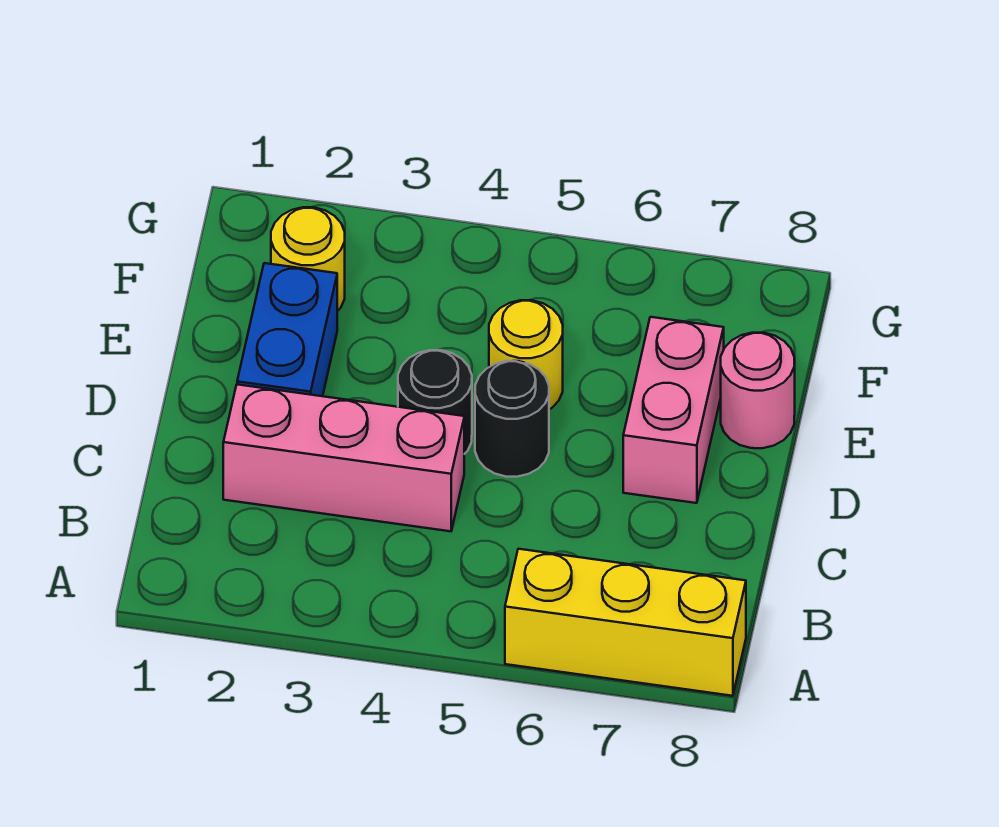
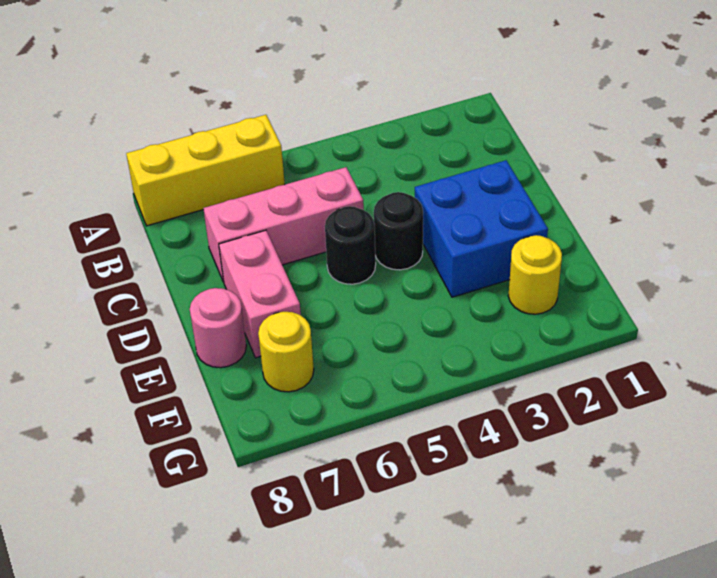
pink 1x3 brick [223,384,464,531] -> pink 1x3 brick moved to [203,167,364,282]
blue 1x2 brick [237,263,337,396] -> blue 2x2 brick [415,160,548,297]
yellow 1x1 round brick [489,300,563,409] -> yellow 1x1 round brick moved to [258,312,314,392]

